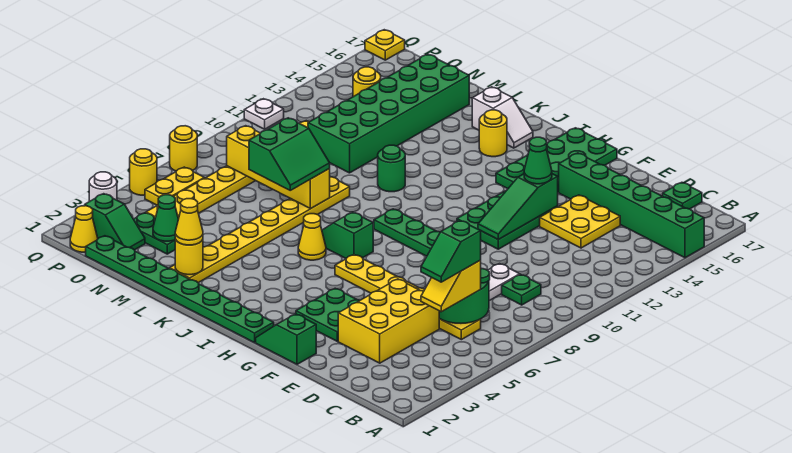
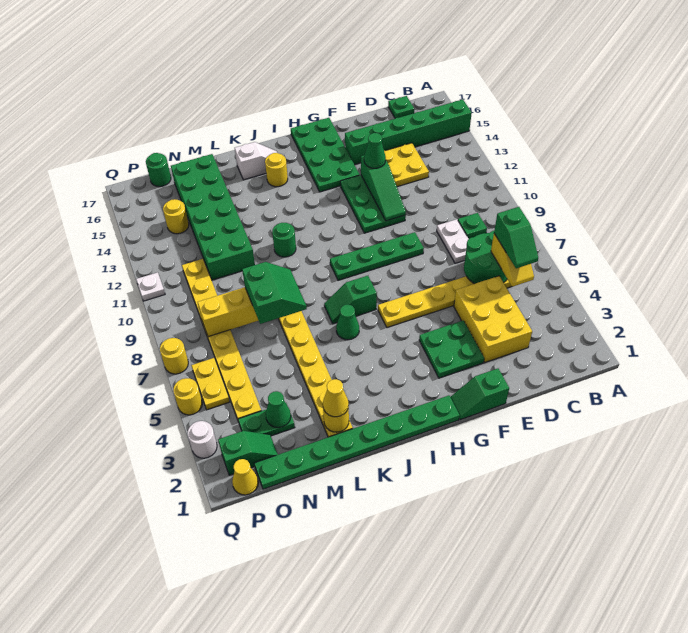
yellow 1x1 cone [298,214,326,260] -> green 1x1 cone [336,305,359,340]
none -> green 1x1 round brick [146,153,171,187]
yellow 1x1 plate [365,30,405,60] -> none

